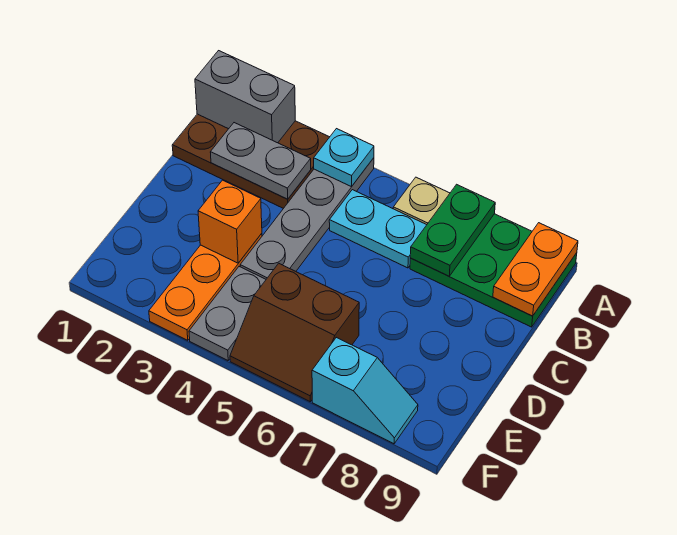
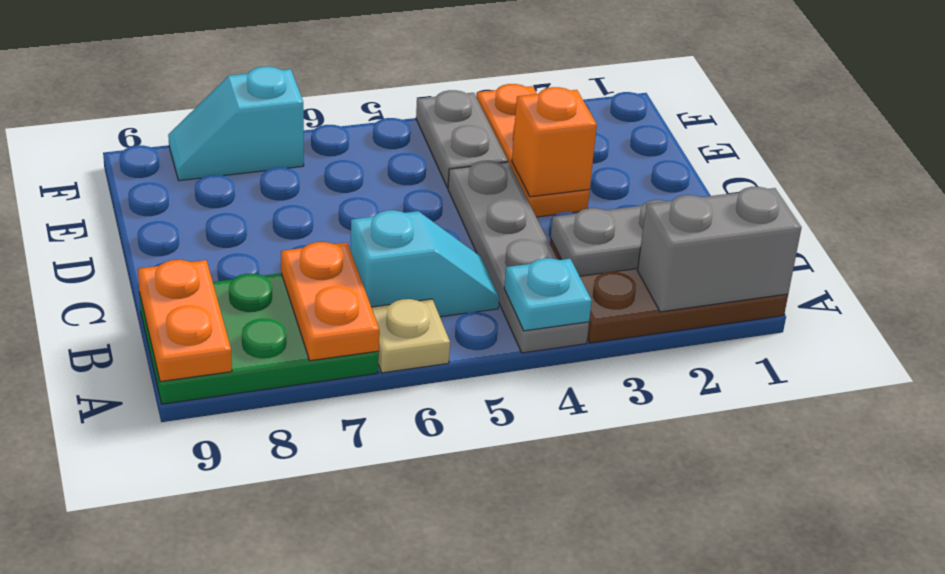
green 1x2 plate [410,184,495,276] -> orange 1x2 plate [281,242,379,361]
cyan 1x2 plate [329,190,426,268] -> cyan 1x2 slope [350,210,499,317]
brown 2x2 slope [230,263,359,402] -> none

